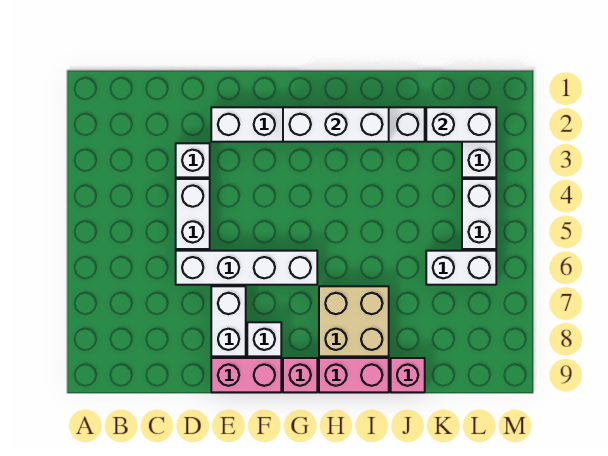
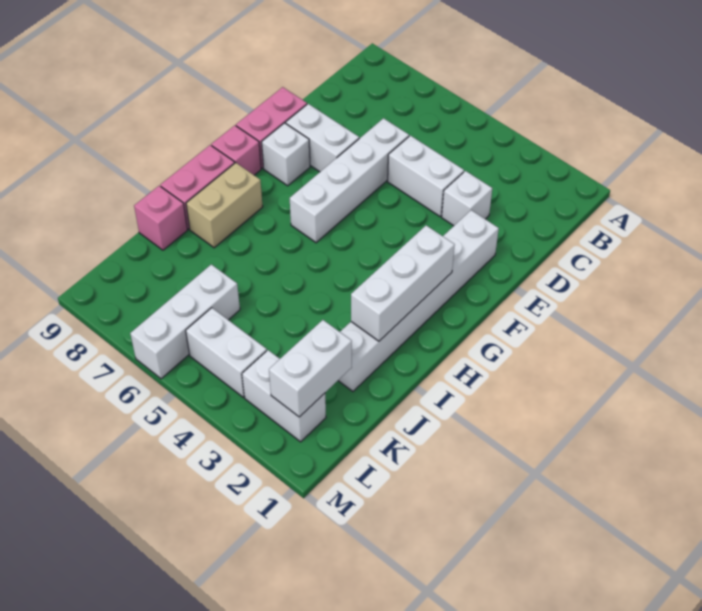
tan 2x2 brick [319,286,389,356] -> tan 1x2 brick [186,163,263,248]
white 1x2 brick [426,251,496,285] -> white 1x3 brick [130,264,240,379]

